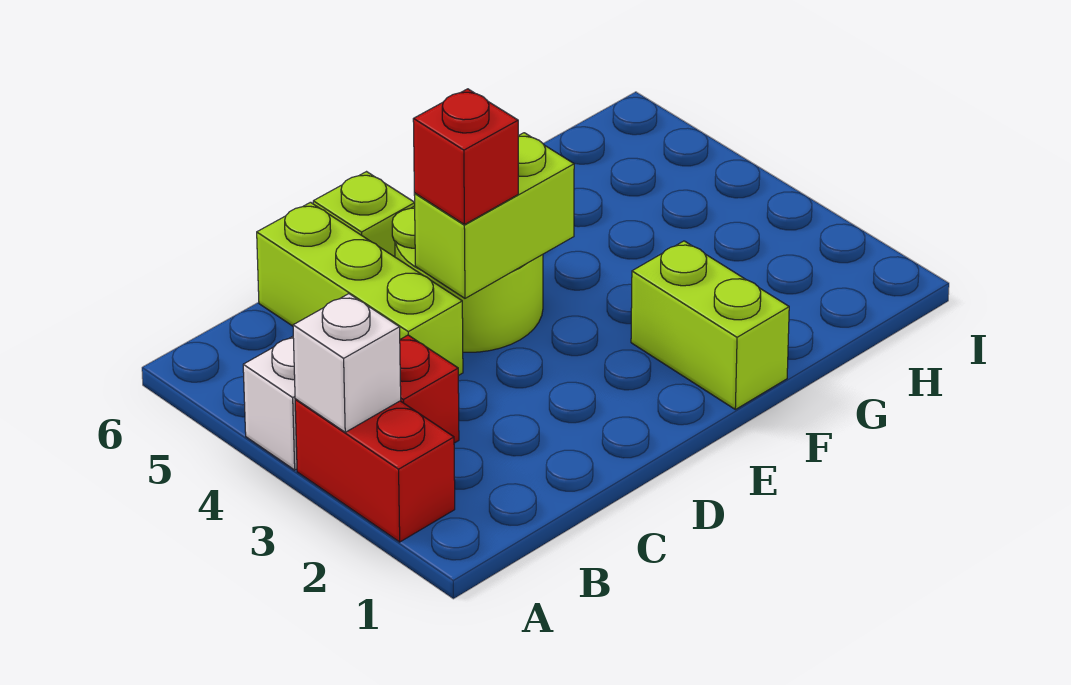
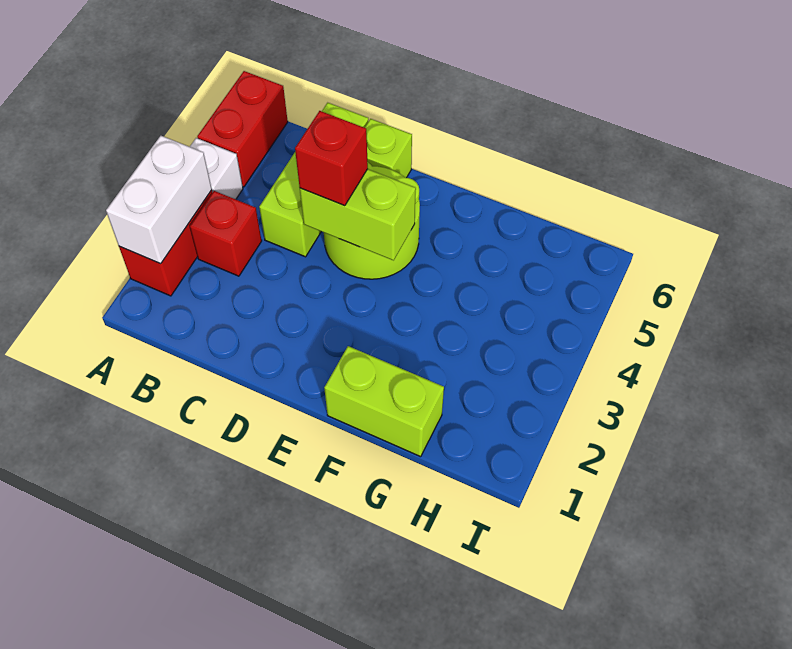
white 1x1 brick [293,294,401,432] -> white 1x2 brick [106,136,212,264]
none -> red 1x2 brick [197,71,288,187]
lime 1x2 brick [631,241,789,409] -> lime 1x2 brick turned to [324,346,444,457]

